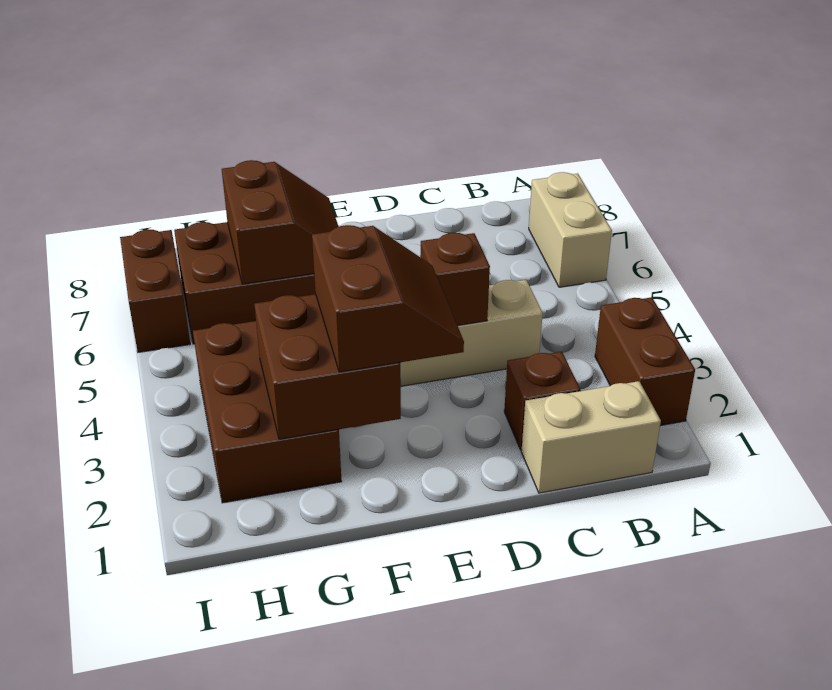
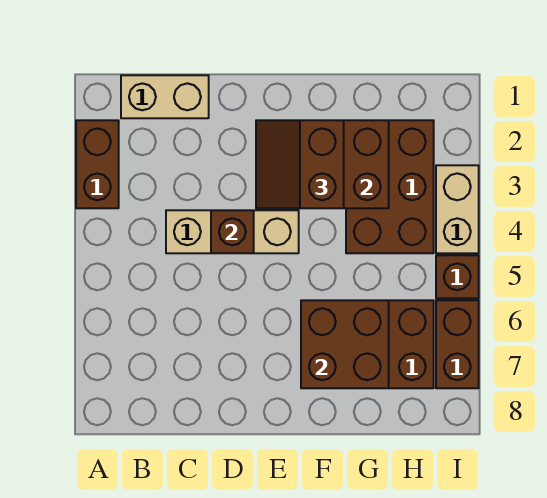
tan 1x2 brick [529,172,612,287] -> tan 1x2 brick moved to [436,165,479,253]
brown 1x1 brick [504,352,580,450] -> brown 1x1 brick moved to [436,255,479,298]
brown 2x2 slope [222,160,339,284] -> brown 2x2 brick [301,300,389,388]

